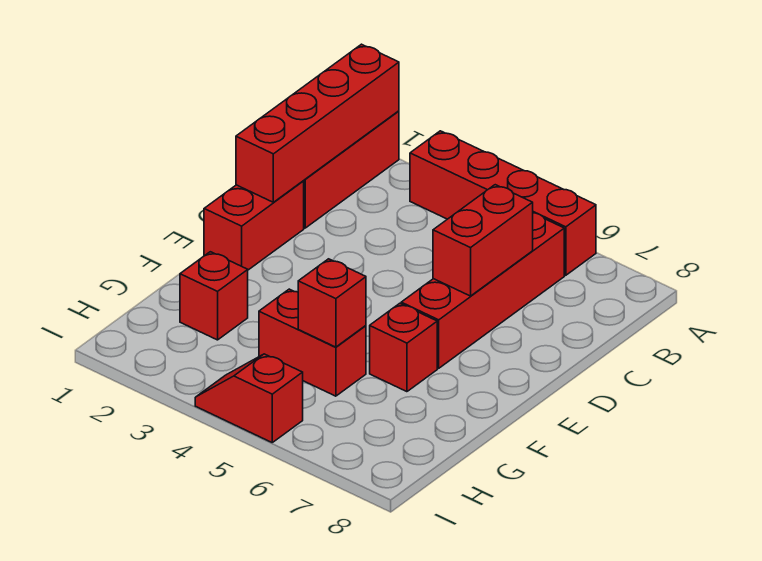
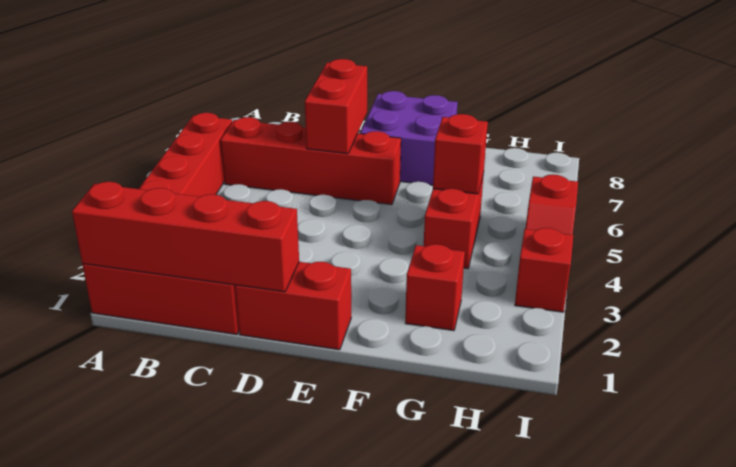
red 1x2 brick [433,185,533,296] -> red 1x2 brick turned to [305,59,367,154]
none -> purple 2x2 brick [360,91,458,185]
red 1x1 brick [370,303,437,392] -> red 1x1 brick moved to [515,228,573,312]

